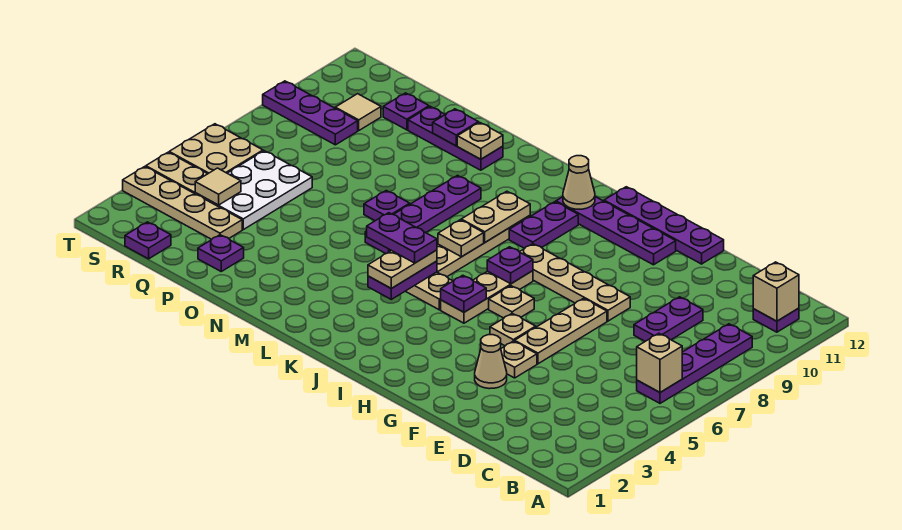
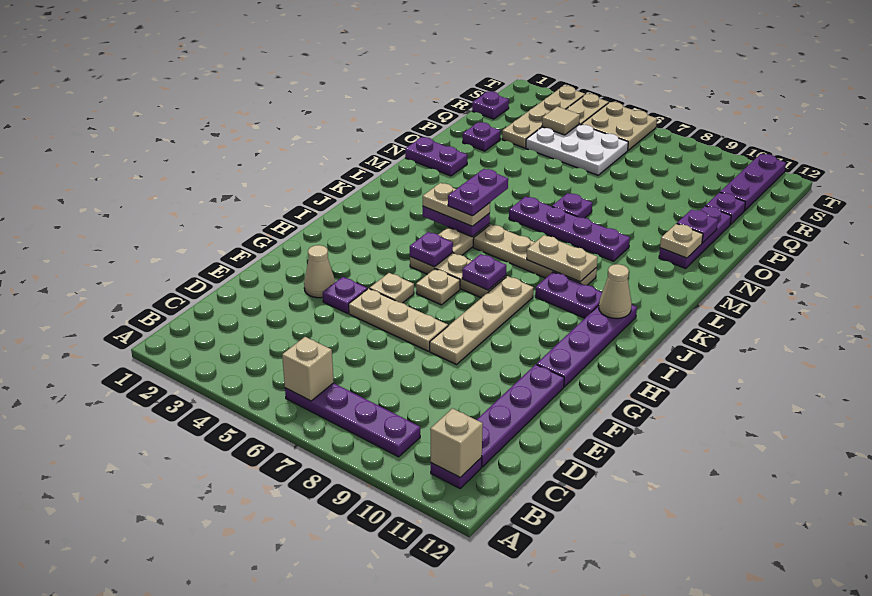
purple 1x2 plate [634,297,703,341] -> purple 1x2 plate moved to [405,137,467,176]
tan 1x1 plate [501,341,537,378] -> purple 1x1 plate [323,277,367,313]
purple 1x4 plate [604,187,724,264] -> purple 1x4 plate moved to [477,364,564,467]
tan 1x1 plate [438,220,484,257] -> none
purple 1x3 plate [263,81,358,145] -> purple 1x3 plate moved to [720,154,786,211]
tan 1x1 tile [335,94,381,130] -> none

